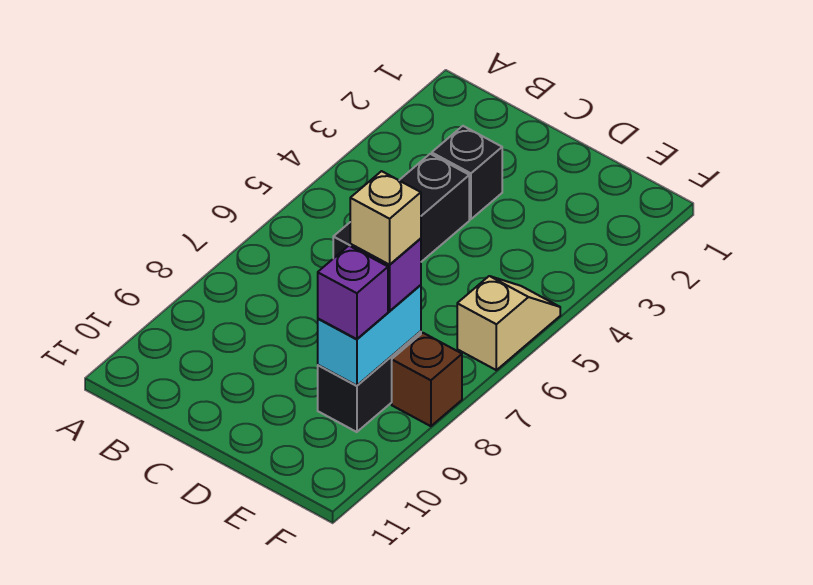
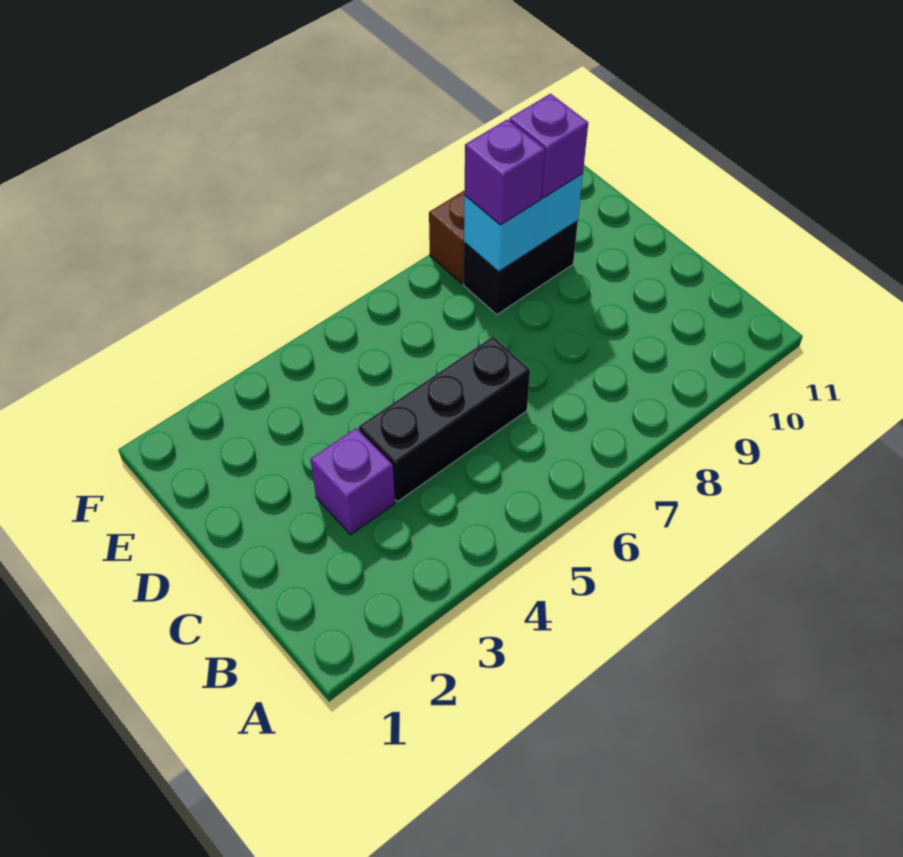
black 1x1 brick [432,126,502,219] -> purple 1x1 brick [310,428,395,534]
tan 1x1 brick [350,171,421,265] -> none
tan 1x2 slope [457,276,560,370] -> none

